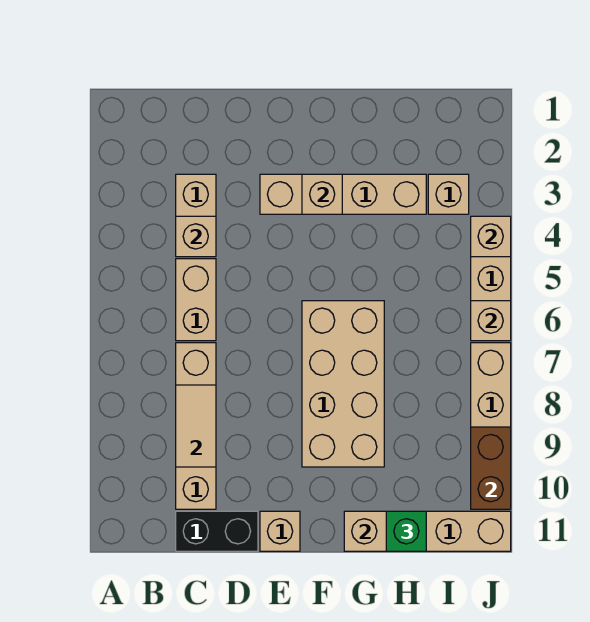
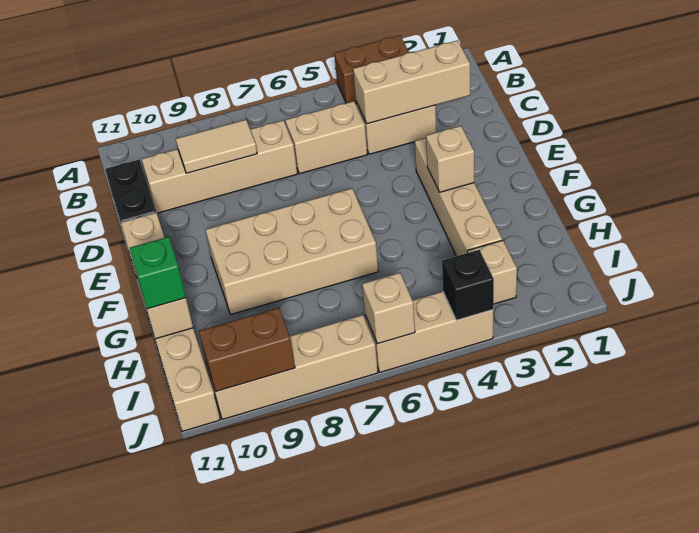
none -> brown 1x2 brick [334,35,409,103]
tan 1x1 brick [176,216,216,257] -> tan 1x3 brick [353,40,470,124]
tan 1x1 brick [471,216,511,257] -> black 1x1 brick [442,250,494,320]

